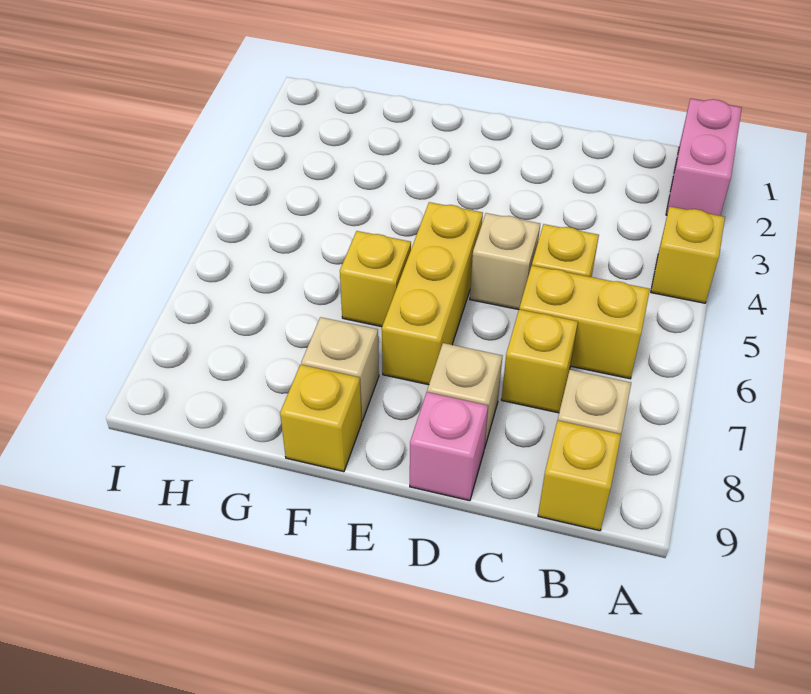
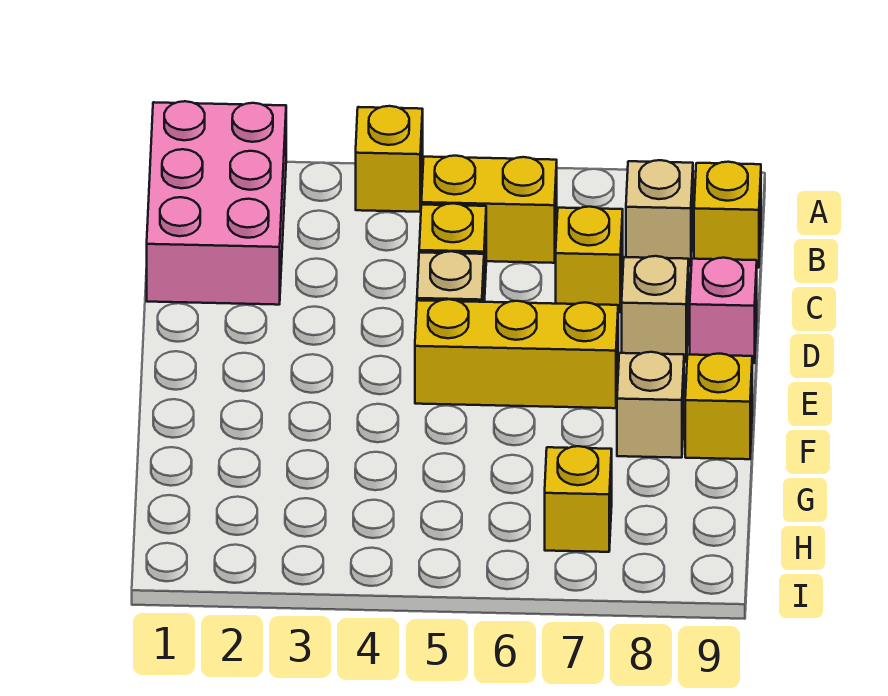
pink 1x2 brick [666,99,742,216] -> pink 2x3 brick [147,101,286,305]
yellow 1x2 brick [519,266,650,379] -> yellow 1x2 brick turned to [421,156,557,263]
yellow 1x1 brick [340,231,411,327] -> yellow 1x1 brick moved to [545,446,612,552]

